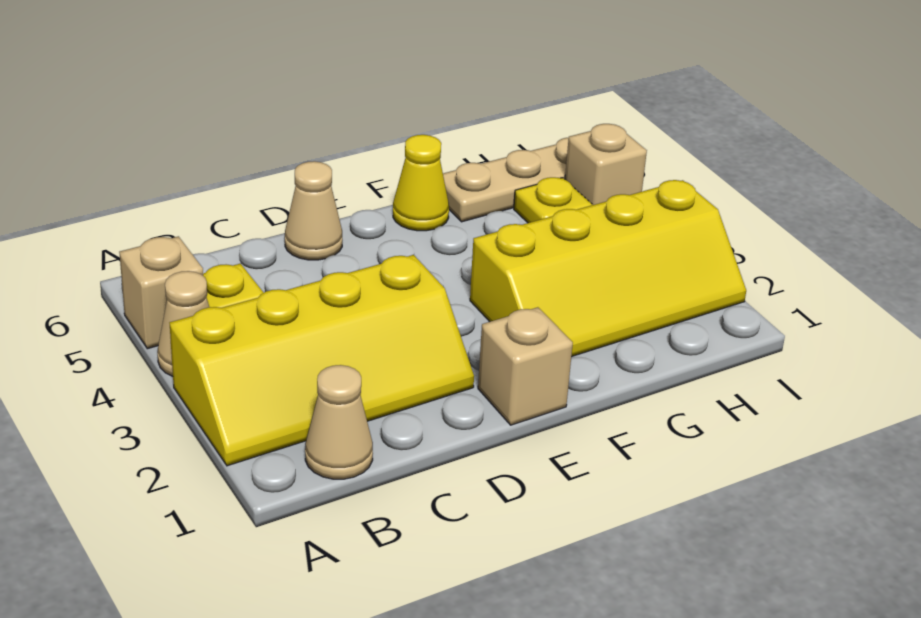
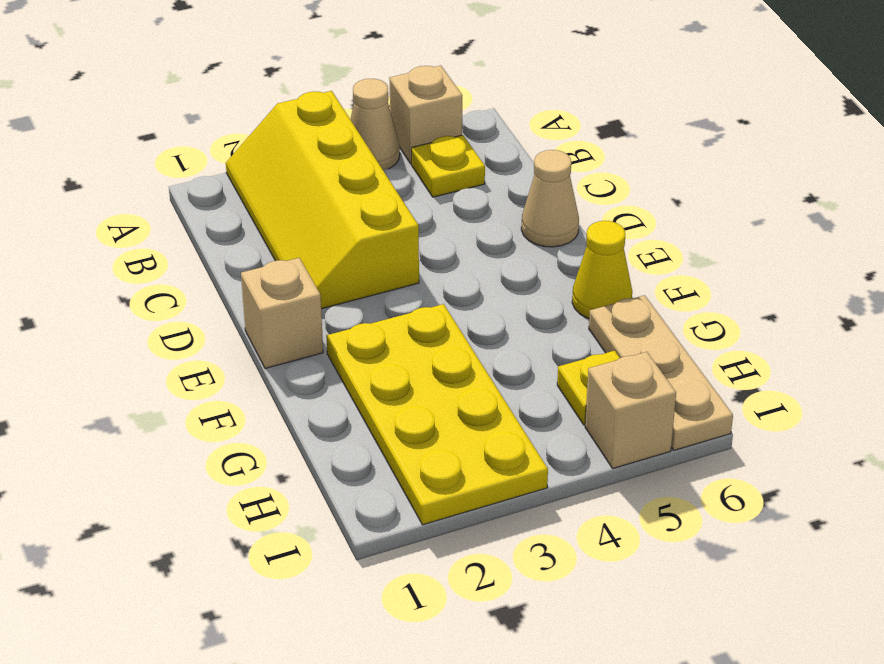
tan 1x1 cone [305,365,373,479] -> none
yellow 2x4 slope [470,180,746,357] -> yellow 2x4 plate [326,304,548,525]

